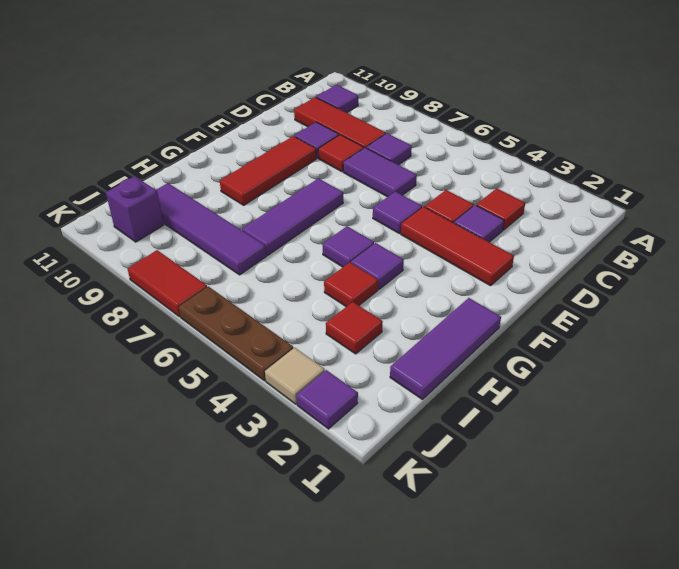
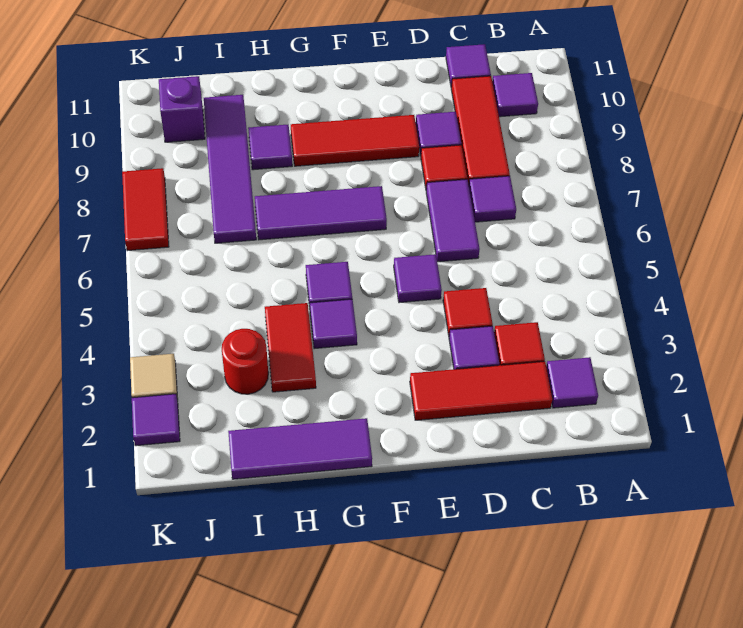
none -> purple 1x1 tile [546,357,598,408]
none -> purple 1x1 tile [446,44,491,87]
red 1x3 tile [401,207,514,286] -> red 1x3 tile turned to [410,361,552,420]
red 1x1 tile [324,262,378,307] -> red 1x2 tile [265,303,316,392]
none -> purple 1x1 tile [248,125,292,170]
red 1x1 tile [326,302,383,354] -> red 1x1 round brick [222,329,268,394]
brown 1x3 plate [179,286,293,381] -> none

